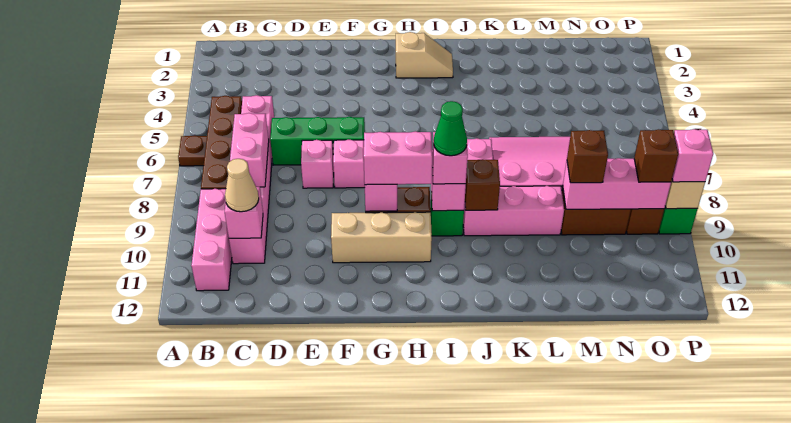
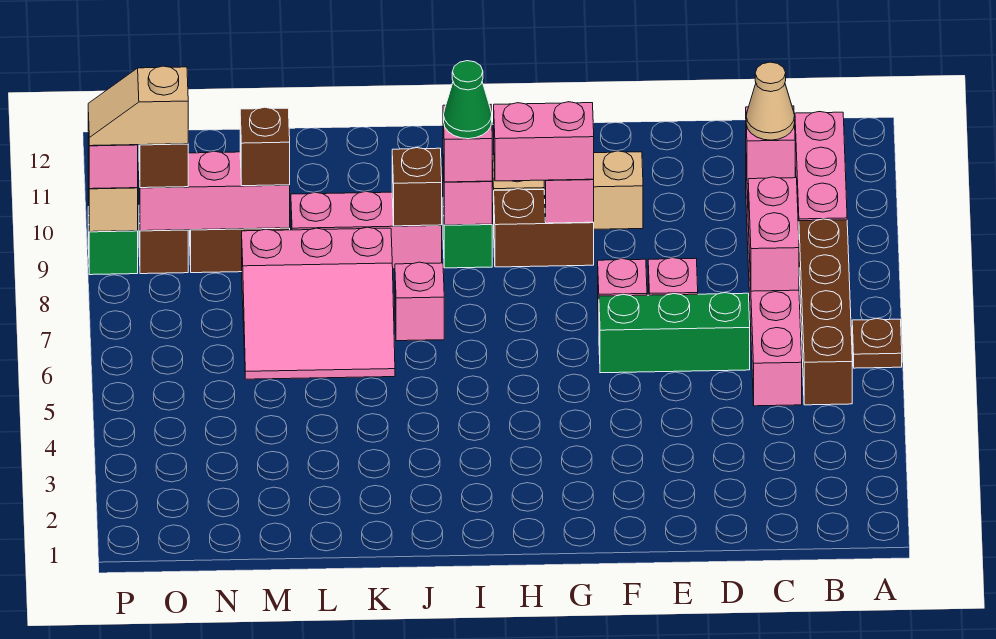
tan 1x2 slope [396,32,453,78] -> tan 1x2 slope moved to [88,66,188,146]

